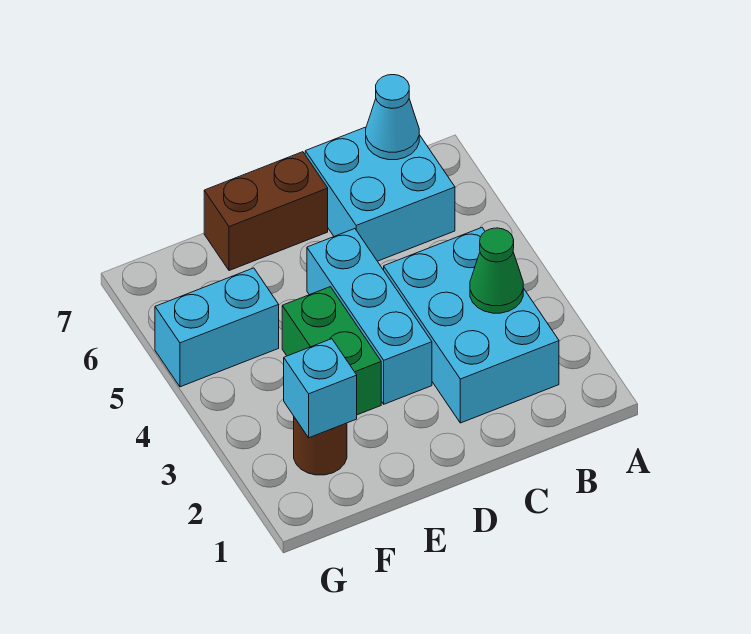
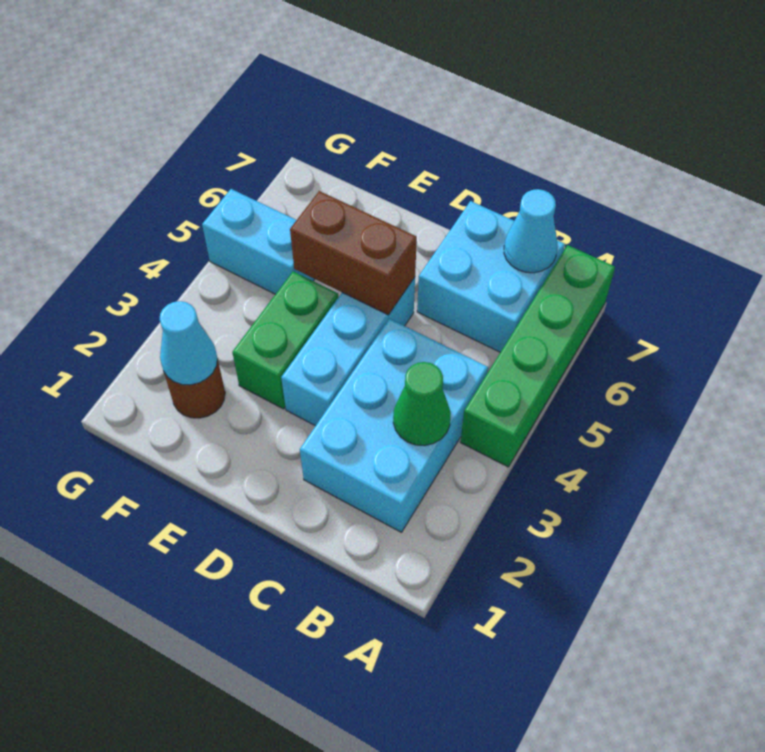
none -> green 1x4 brick [460,245,615,467]
brown 1x2 brick [204,152,328,271] -> brown 1x2 brick moved to [290,191,417,315]
cyan 1x1 brick [284,339,357,438] -> cyan 1x1 cone [160,301,218,385]

